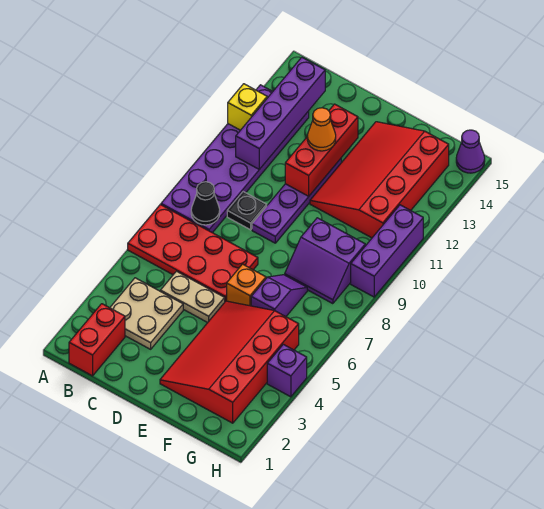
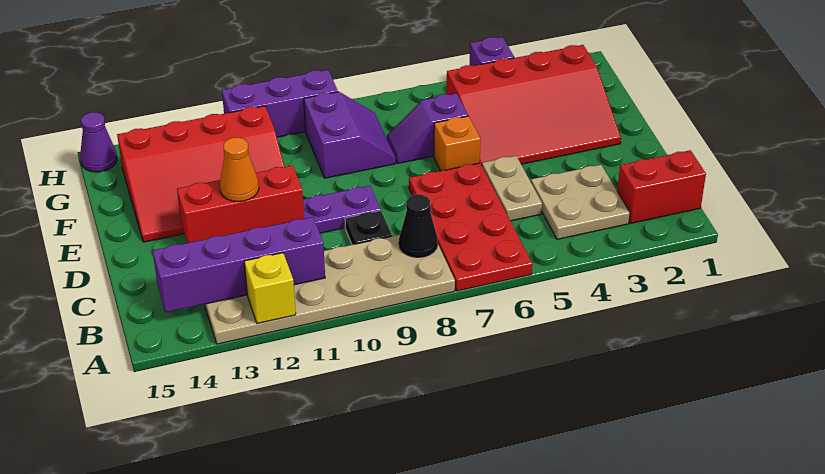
purple 2x6 plate [161,85,309,233] -> tan 2x6 plate [204,235,455,344]

